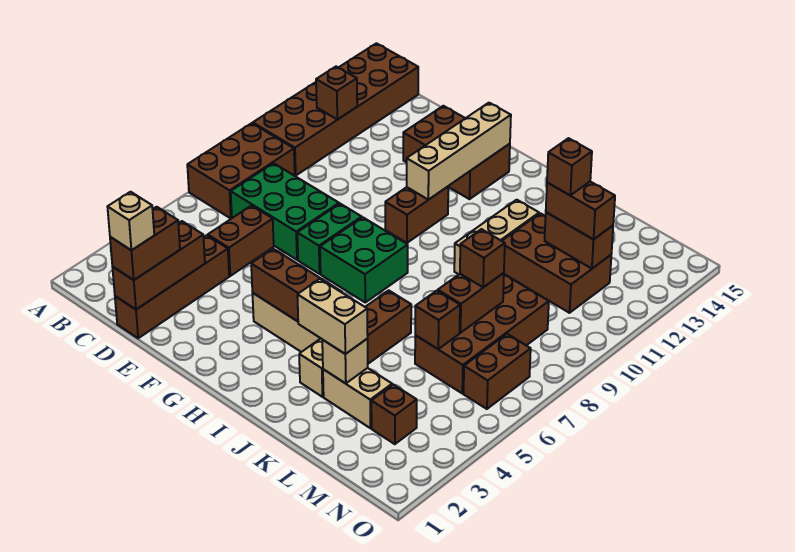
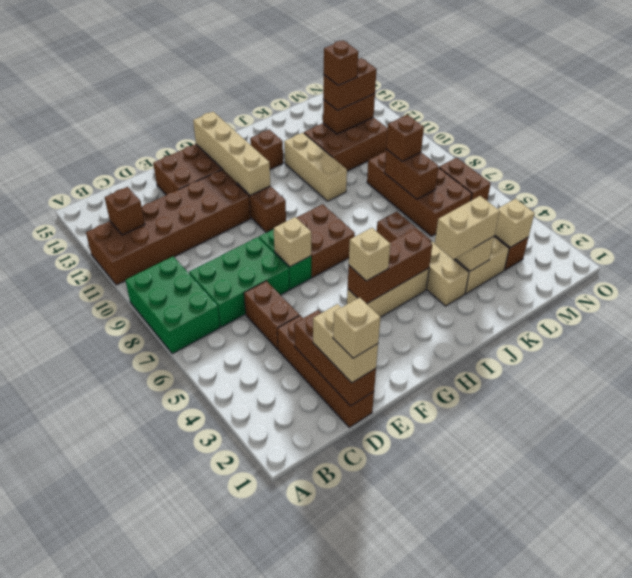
brown 2x3 brick [187,123,295,218] -> green 2x3 brick [125,256,220,354]
brown 2x6 brick [253,43,418,175] -> brown 2x6 brick turned to [86,170,251,285]
brown 1x2 brick [110,207,180,280] -> tan 1x2 brick [313,304,378,383]
none -> tan 1x1 brick [274,217,311,267]
none -> tan 1x1 brick [349,228,390,281]
green 2x2 brick [320,217,408,302] -> brown 2x2 brick [297,204,355,277]
brown 1x1 brick [415,291,460,349] -> brown 1x1 brick moved to [250,130,283,169]
none -> tan 1x1 brick [495,199,534,247]

